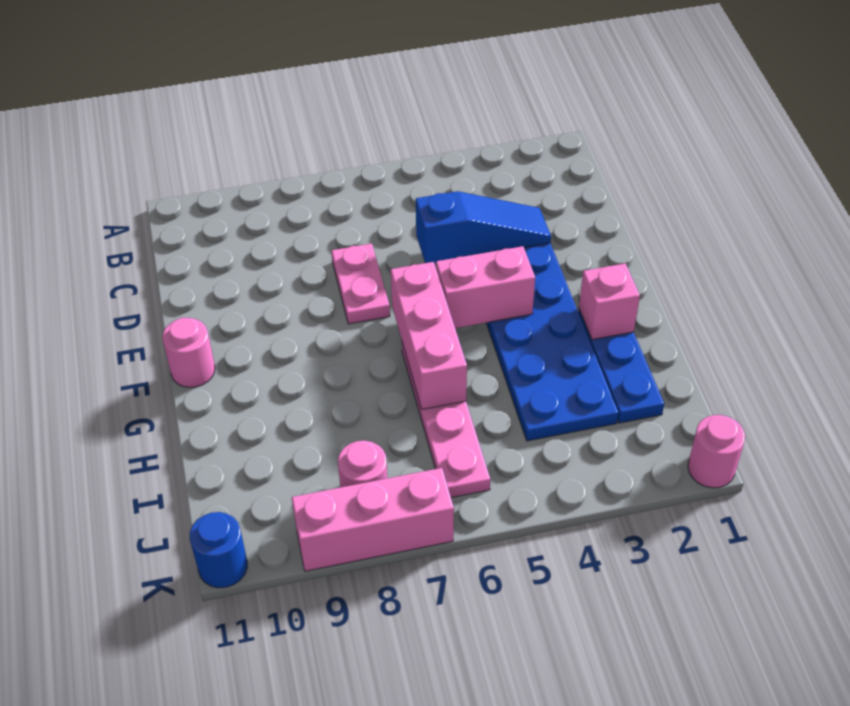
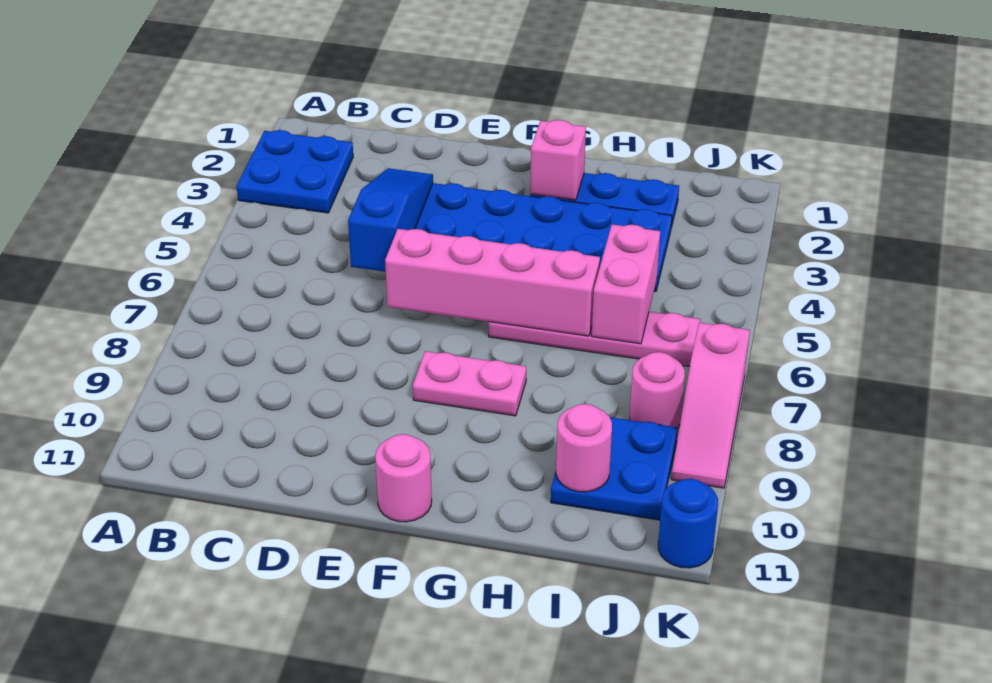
none -> blue 2x2 plate [237,130,353,213]
pink 1x2 plate [332,243,390,324] -> pink 1x2 plate moved to [413,351,526,416]
pink 1x2 brick [436,246,535,328] -> pink 1x2 brick moved to [592,224,660,344]
pink 1x3 brick [391,262,467,409] -> pink 1x4 brick [385,229,600,336]
none -> blue 2x2 plate [551,417,678,520]
pink 1x1 round brick [688,415,745,488] -> pink 1x1 round brick moved to [556,404,612,492]
pink 1x3 brick [292,468,454,571] -> pink 1x3 slope [671,323,750,488]

